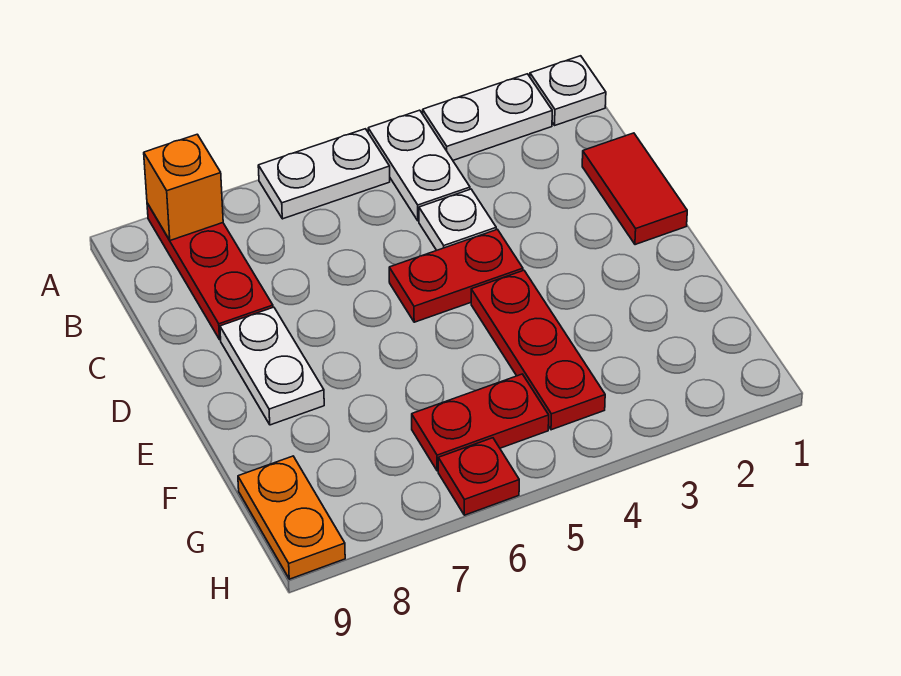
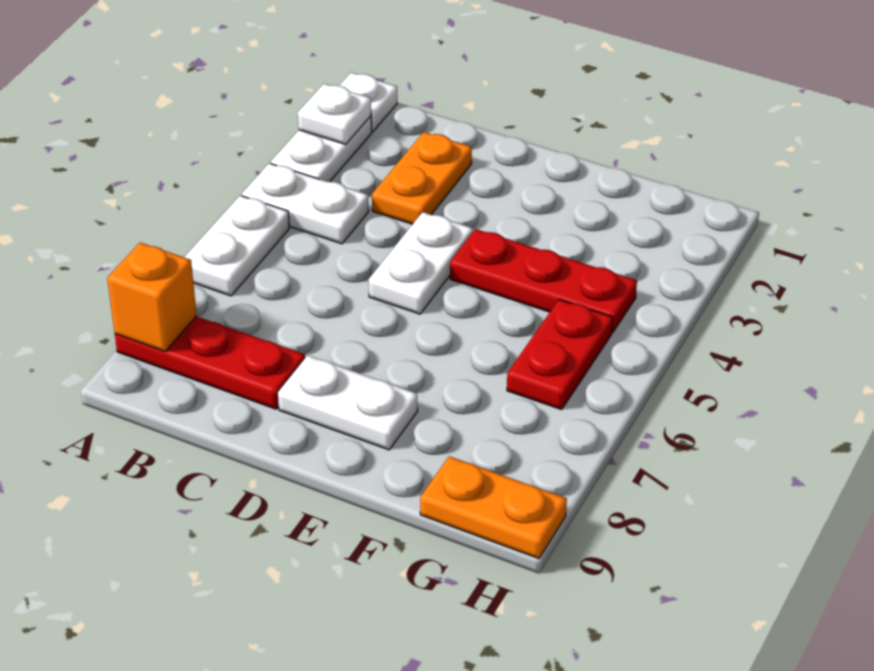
red 1x2 tile [582,133,687,245] -> none
none -> orange 1x2 plate [372,132,472,224]
white 1x1 plate [419,189,496,250] -> white 1x1 plate moved to [298,84,371,144]
red 1x2 plate [389,229,523,322] -> white 1x2 plate [368,212,473,314]
red 1x1 plate [438,438,519,515] -> none

